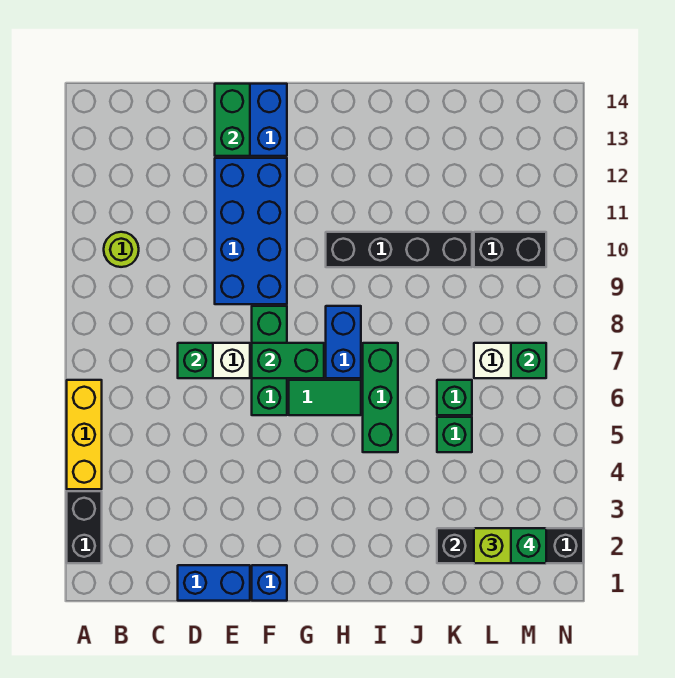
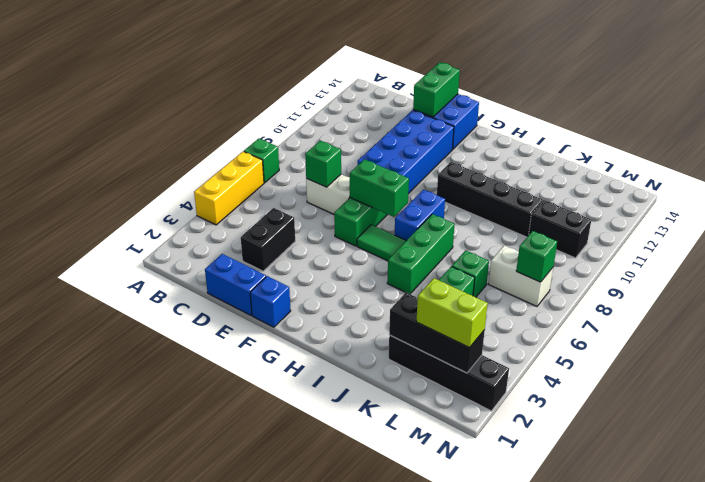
black 1x2 brick [67,491,102,563] -> black 1x2 brick moved to [241,208,295,271]
lime 1x1 round brick [104,232,139,267] -> none
green 1x1 brick [511,528,546,563] -> green 1x1 brick moved to [244,139,279,183]

